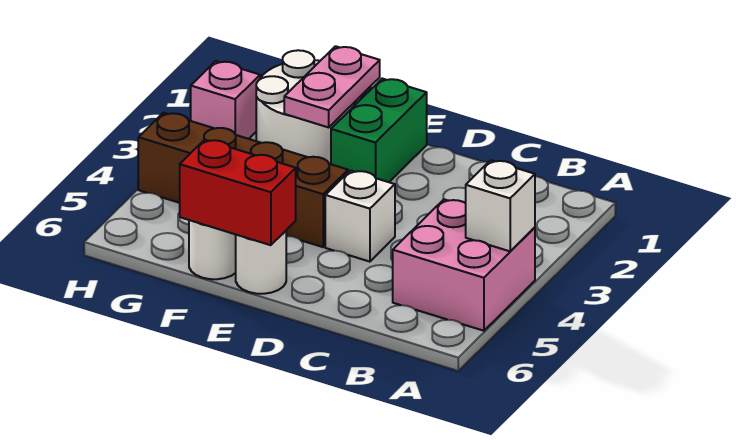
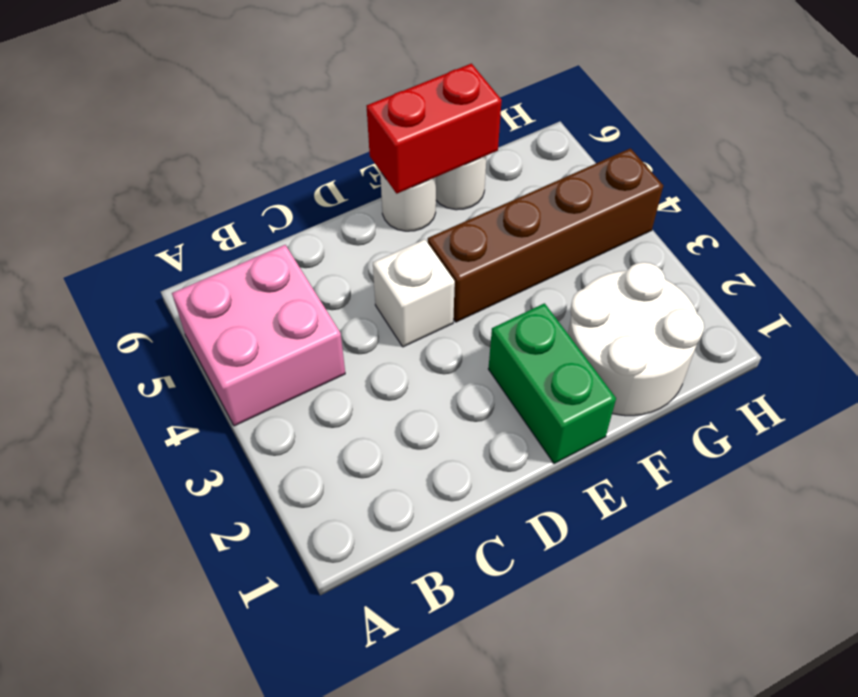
white 1x1 brick [466,160,535,251] -> none
pink 1x2 plate [284,46,380,127] -> none
pink 1x1 brick [191,61,260,139] -> none

